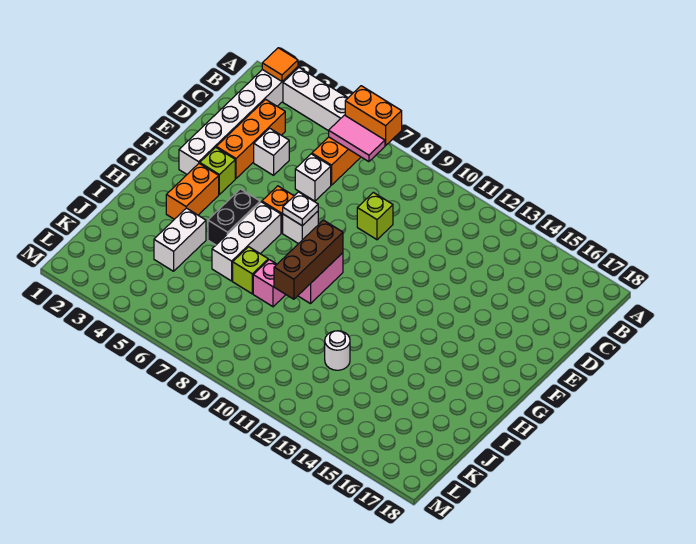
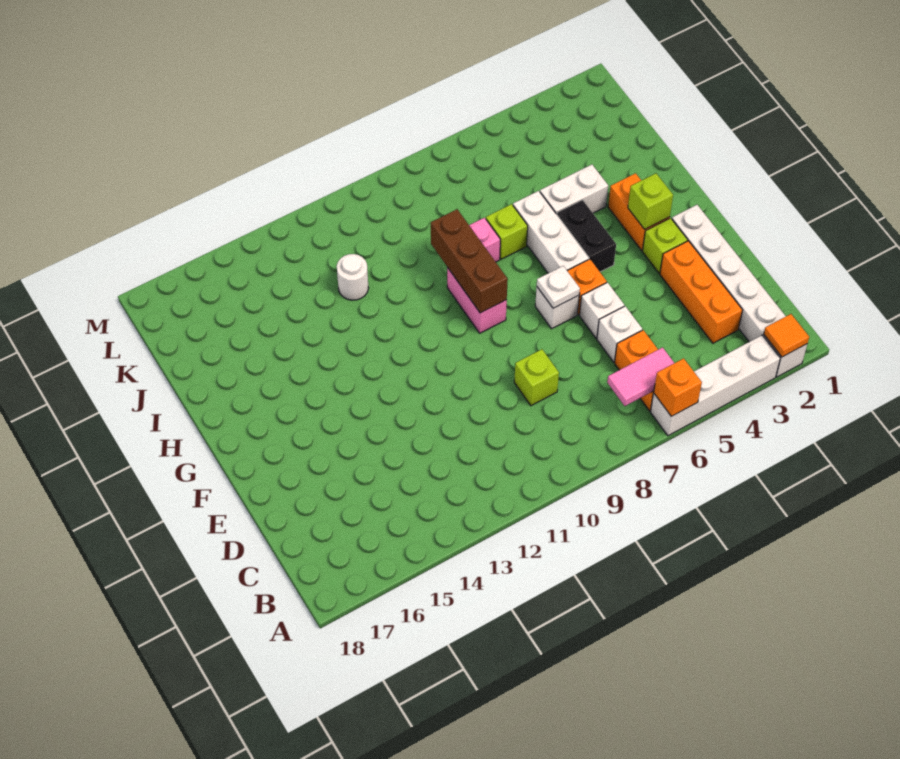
orange 1x2 brick [345,86,402,146] -> orange 1x1 brick [654,358,702,416]
white 1x1 brick [254,128,289,175] -> white 1x1 brick moved to [580,282,624,338]
none -> lime 1x1 brick [628,173,673,229]
white 1x2 brick [154,208,206,271] -> white 1x2 brick turned to [540,165,608,214]

